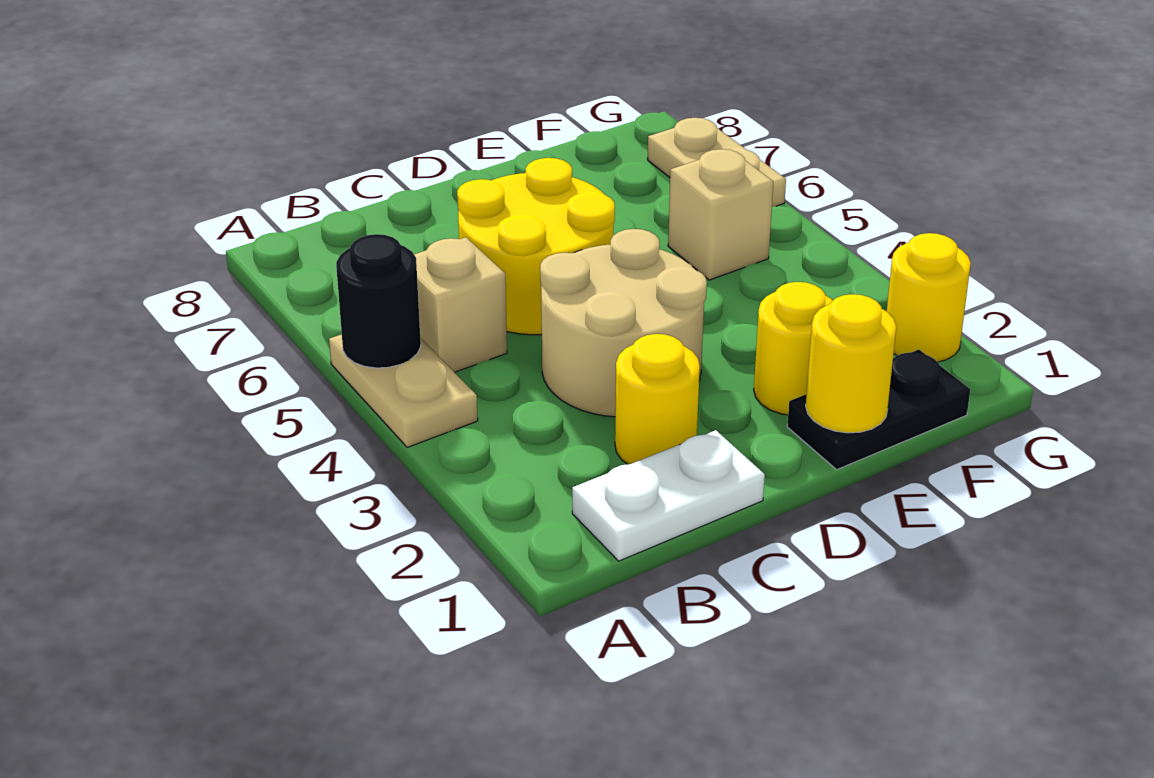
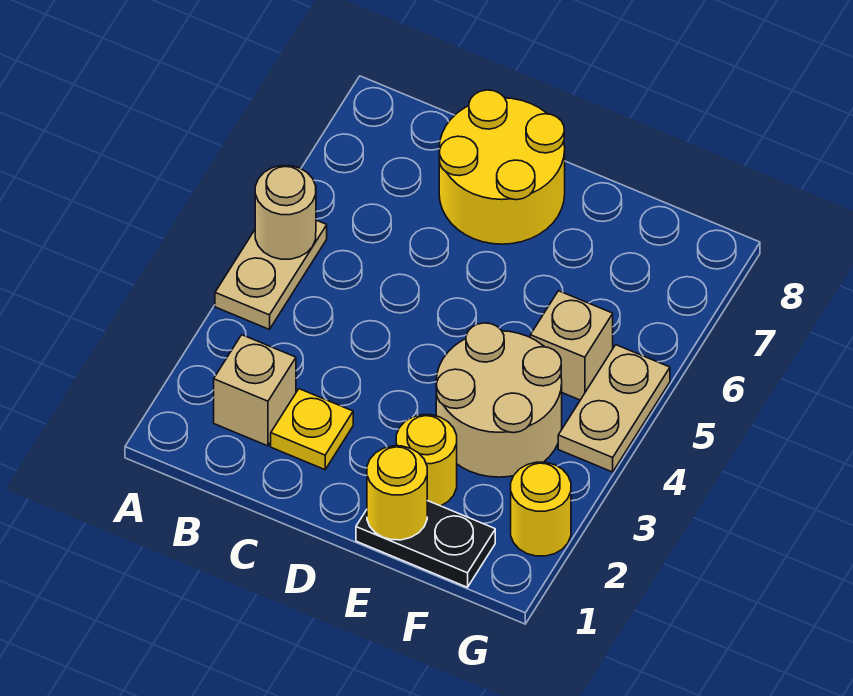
black 1x1 round brick [336,234,421,368] -> tan 1x1 round brick [255,166,316,259]
white 1x2 plate [572,430,765,561] -> none
tan 1x1 brick [414,237,507,372] -> tan 1x1 brick moved to [214,335,296,446]
yellow 1x1 round brick [615,334,700,464] -> yellow 1x1 plate [271,389,353,470]
tan 2x2 round brick [540,229,707,417] -> tan 2x2 round brick moved to [436,323,562,477]
yellow 2x2 round brick [457,158,615,335] -> yellow 2x2 round brick moved to [439,90,565,244]
tan 1x2 plate [648,118,786,207] -> tan 1x2 plate moved to [558,345,670,472]

